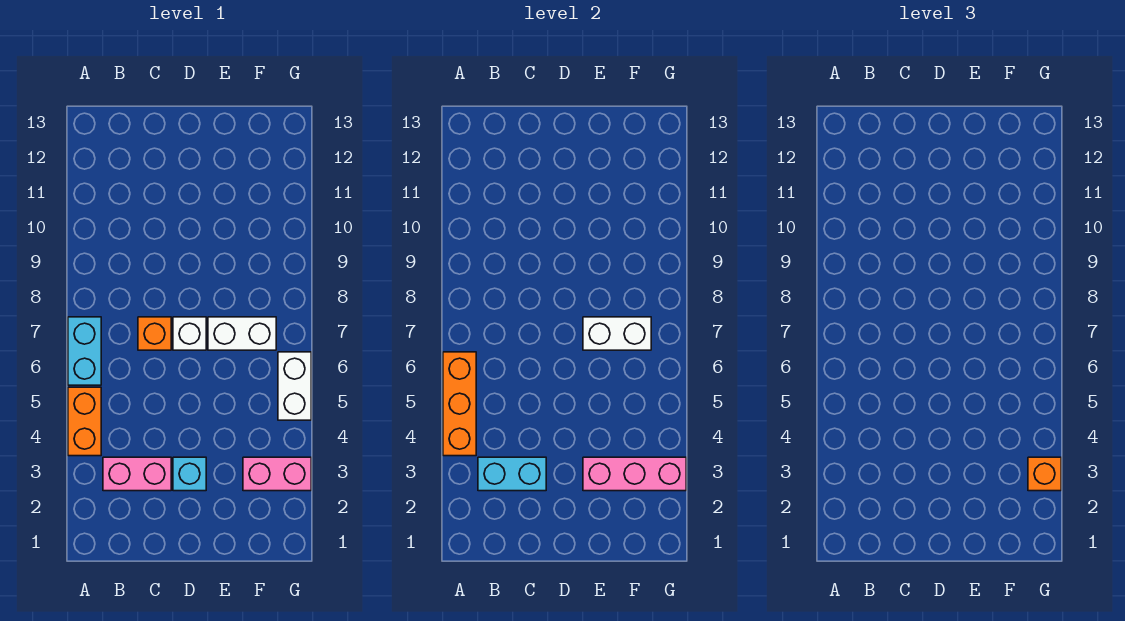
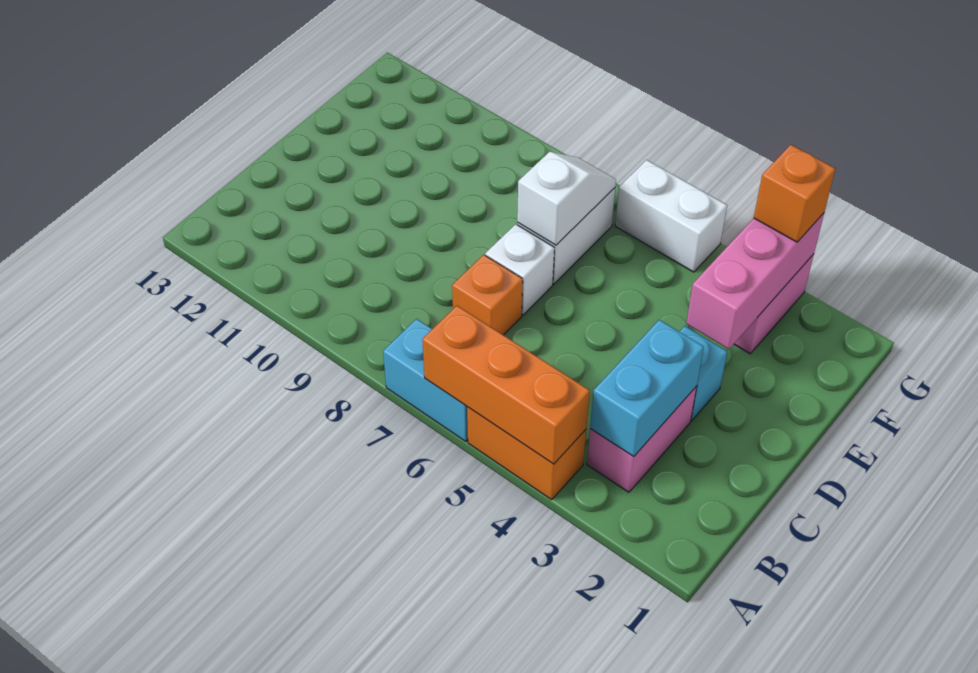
white 1x2 brick [583,317,651,350] -> white 1x2 slope [517,152,616,245]

